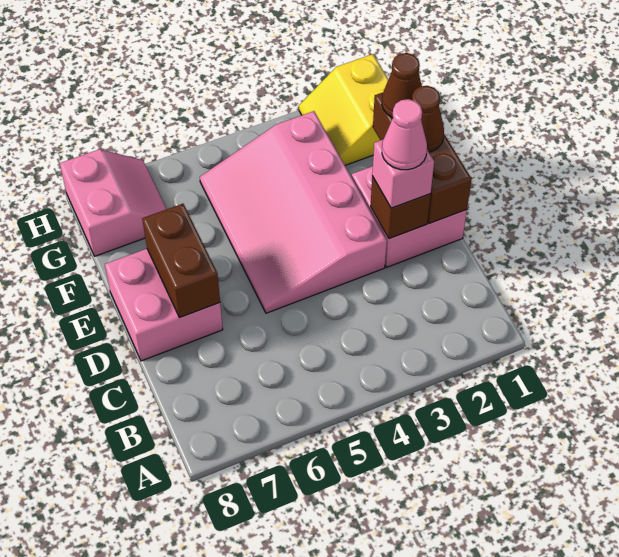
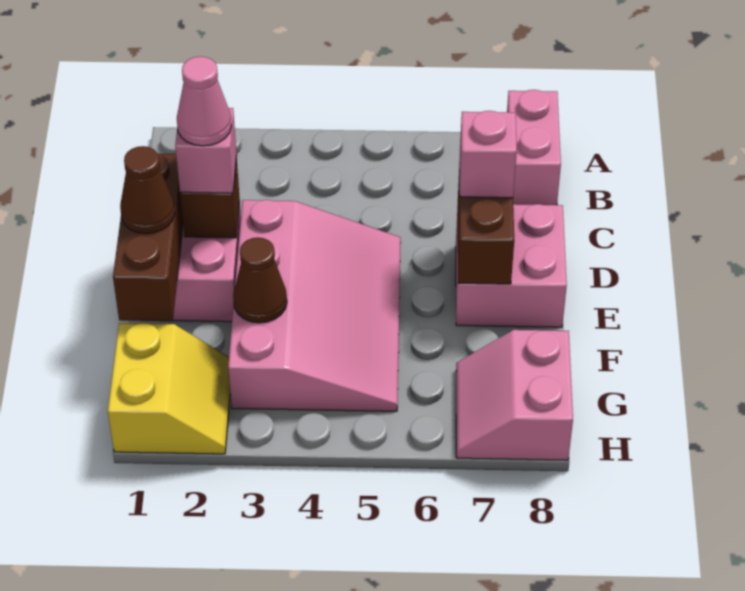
none -> pink 1x2 brick [507,90,561,205]
none -> pink 1x1 brick [460,111,517,198]
brown 1x1 cone [382,53,422,118] -> brown 1x1 cone moved to [233,238,287,323]

